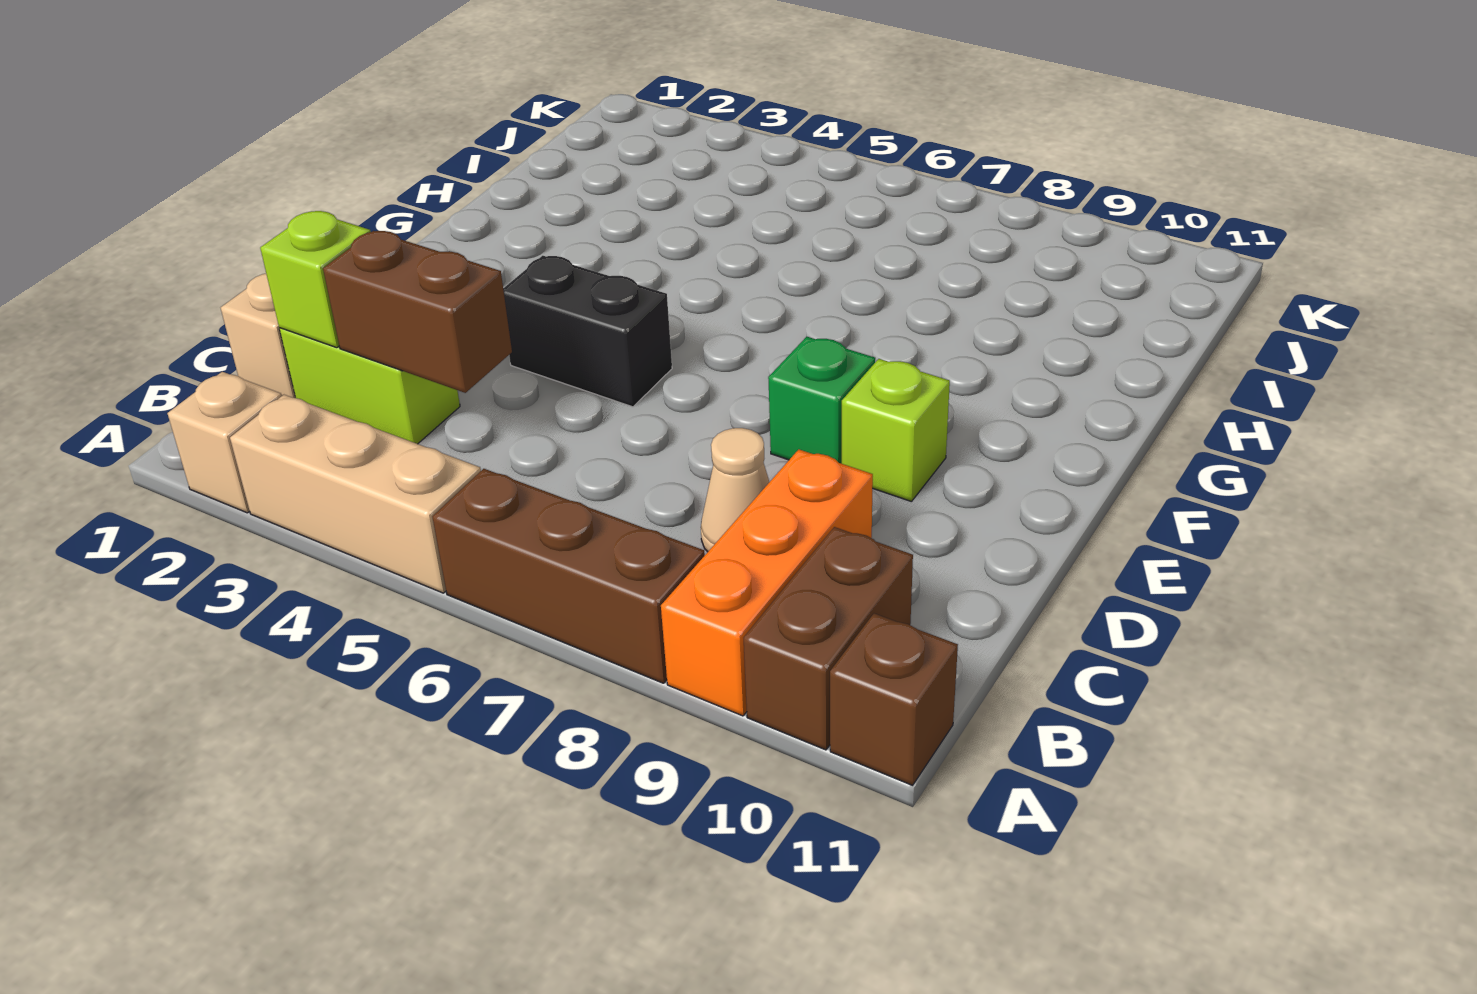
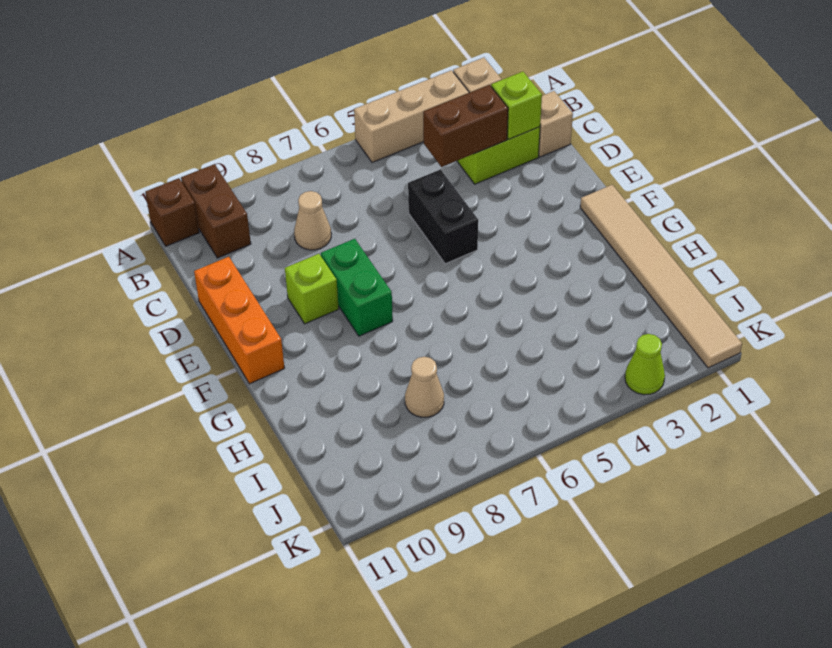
brown 1x3 brick [433,469,705,683] -> none
orange 1x3 brick [661,449,873,716] -> orange 1x3 brick moved to [194,257,284,384]
black 1x2 brick [503,256,672,407] -> black 1x2 brick turned to [408,169,478,264]
green 1x1 brick [768,337,875,464] -> green 1x2 brick [321,239,393,336]
none -> tan 1x6 tile [580,185,742,368]
none -> tan 1x1 cone [405,357,444,417]
none -> lime 1x1 cone [625,334,665,395]

